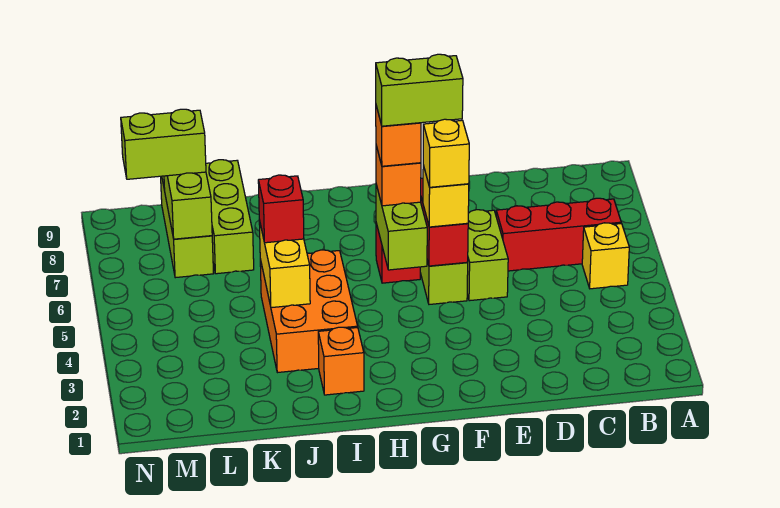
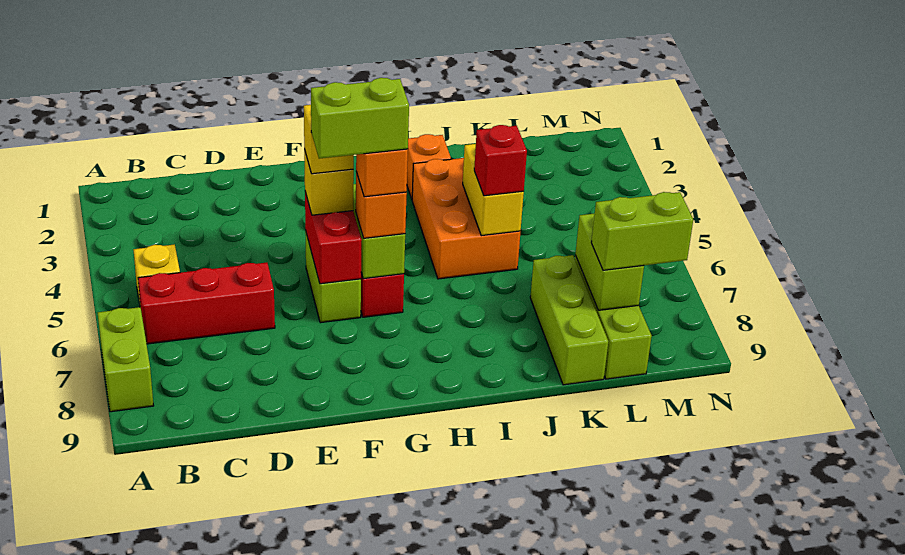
lime 1x2 brick [467,210,508,301] -> lime 1x2 brick moved to [98,307,154,412]

